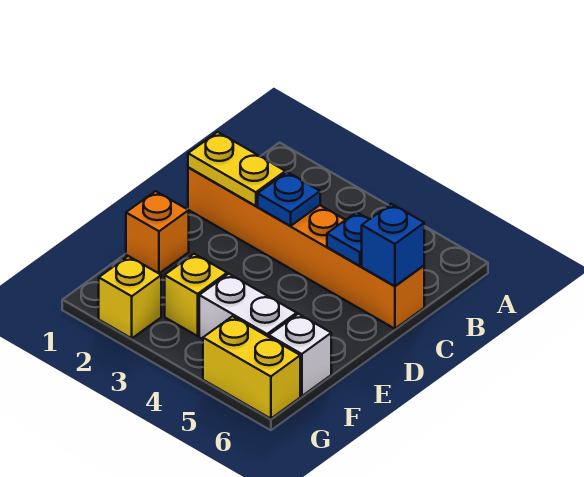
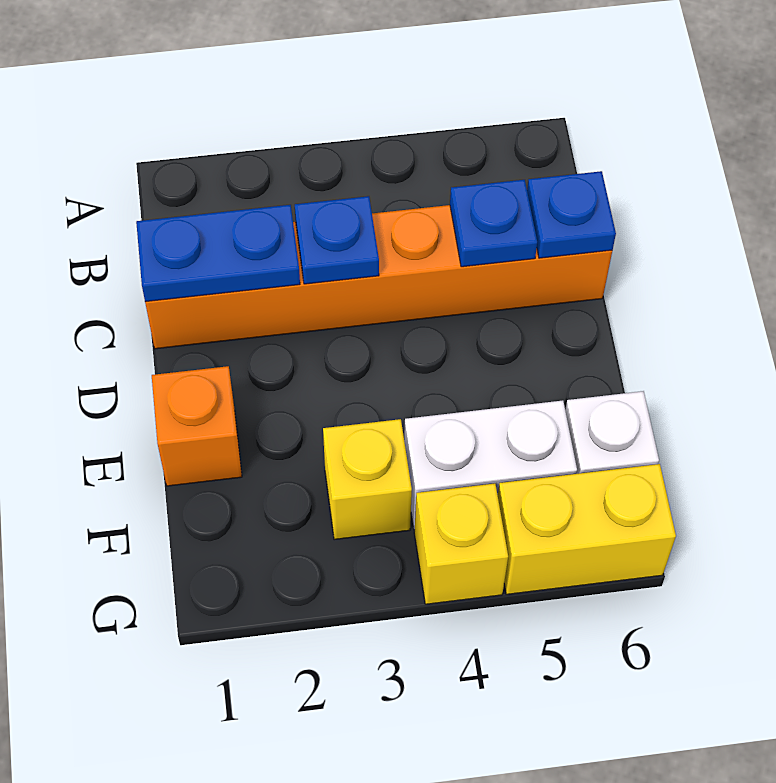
yellow 1x2 plate [188,132,285,206] -> blue 1x2 plate [136,205,300,302]
blue 1x1 brick [362,204,424,286] -> blue 1x1 plate [527,171,616,258]
yellow 1x1 brick [99,256,161,338] -> yellow 1x1 brick moved to [414,483,508,604]

